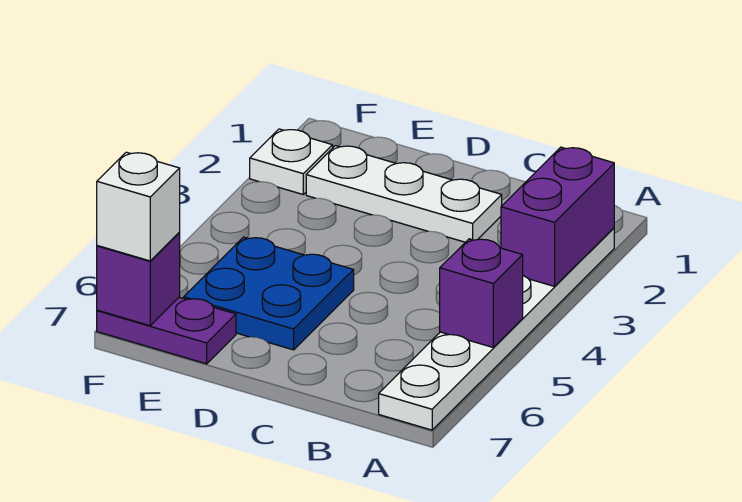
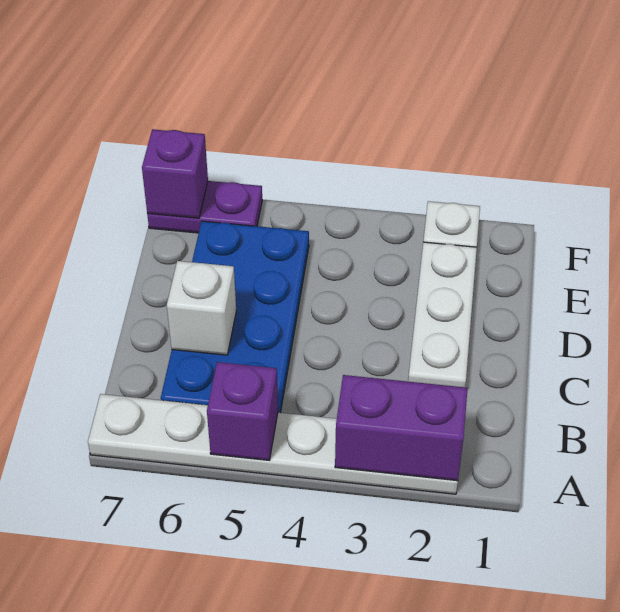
blue 2x2 plate [184,237,354,350] -> blue 2x4 plate [161,221,309,413]
purple 1x2 plate [97,297,236,364] -> purple 1x2 plate turned to [147,181,262,233]
white 1x1 brick [97,152,180,261] -> white 1x1 brick moved to [167,261,236,355]

